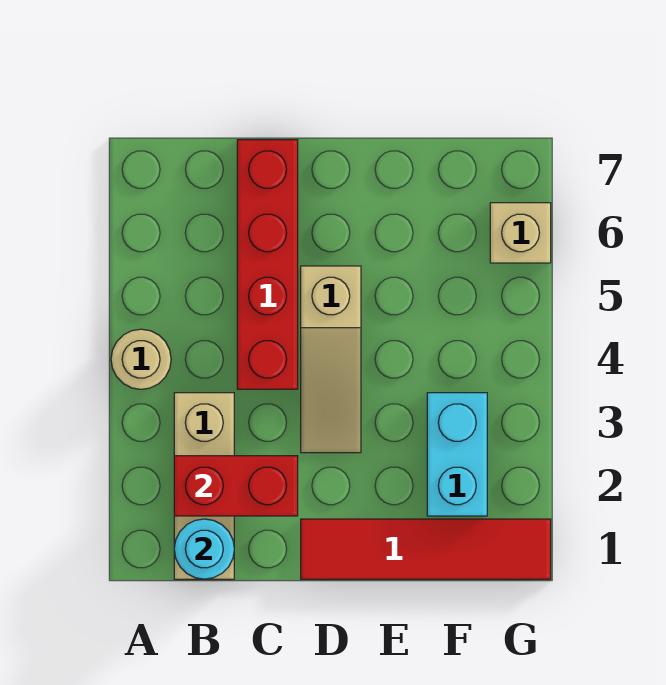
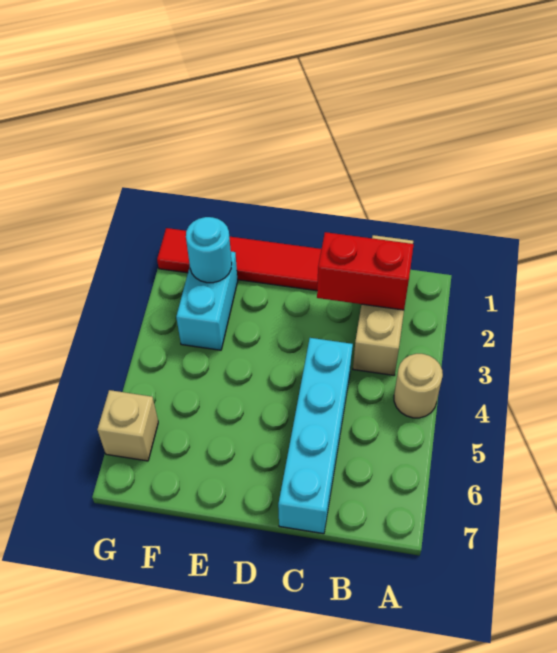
cyan 1x1 round brick [174,519,234,579] -> cyan 1x1 round brick moved to [186,217,232,283]
red 1x4 brick [237,140,298,389] -> cyan 1x4 brick [278,338,353,534]
tan 1x3 slope [301,266,361,453] -> none

